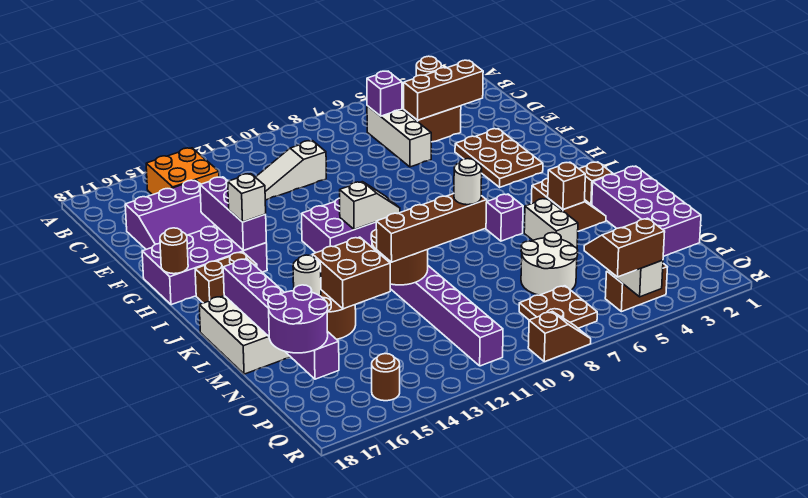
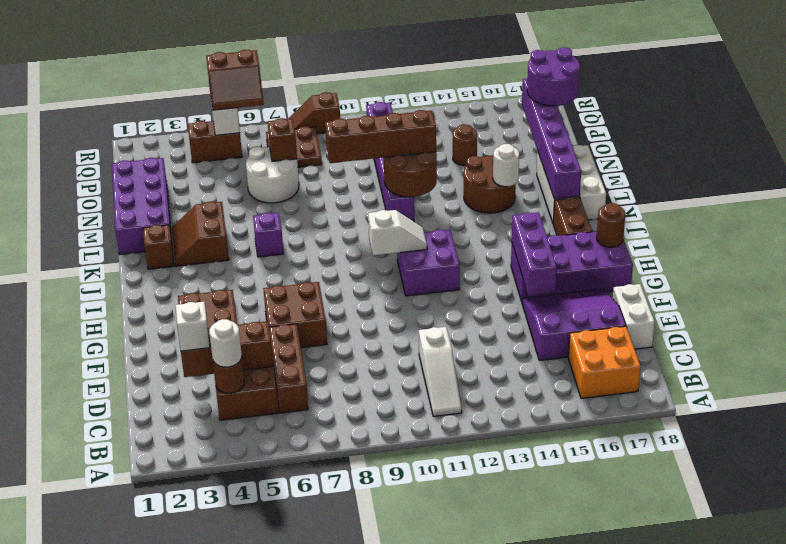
orange 2x2 brick [146,148,219,195] -> orange 2x2 brick moved to [568,326,641,398]
white 1x3 brick [367,106,431,167] -> brown 1x3 brick [269,324,308,413]
purple 1x1 brick [367,71,402,116] -> none
white 1x3 slope [256,141,326,200] -> white 1x3 slope turned to [419,327,462,416]
white 1x1 brick [228,174,266,222] -> white 1x1 brick moved to [175,302,210,351]
white 1x2 slope [340,182,400,230] -> white 1x2 slope turned to [368,210,427,256]
brown 1x2 brick [195,252,257,303] -> brown 1x2 brick turned to [553,197,592,236]
brown 1x1 brick [548,162,585,210] -> brown 1x1 brick moved to [268,118,297,162]
white 1x2 brick [524,198,578,248] -> white 1x2 brick moved to [613,284,655,349]
brown 2x2 brick [312,237,390,309] -> brown 2x2 brick moved to [263,282,327,348]
white 1x1 round brick [454,159,482,205] -> white 1x1 round brick moved to [209,319,242,367]
brown 1x1 round brick [372,354,400,401] -> brown 1x1 round brick moved to [453,124,477,165]

